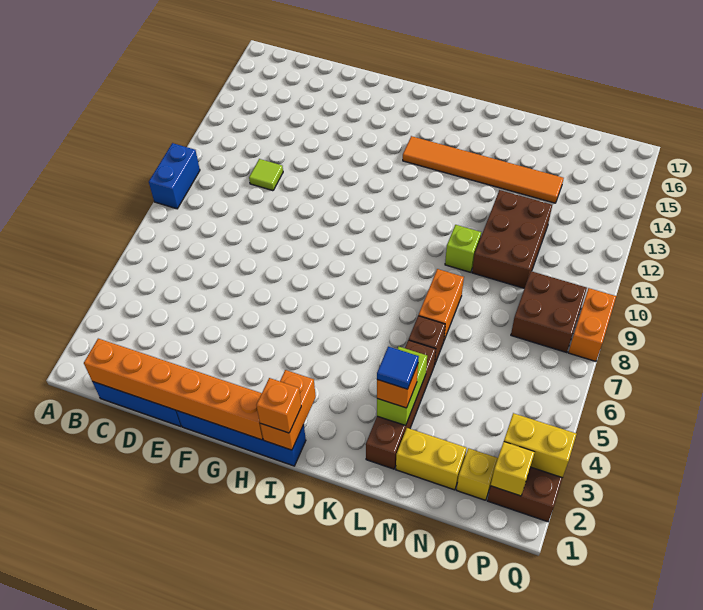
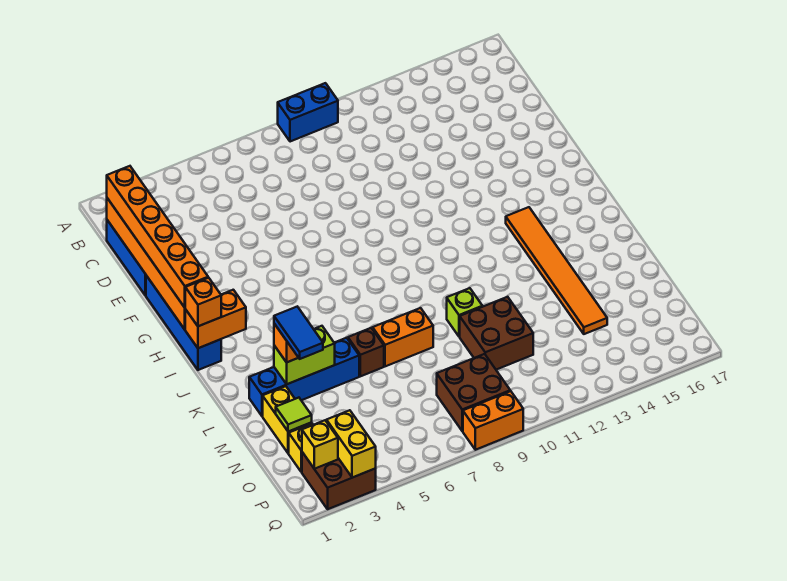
none -> orange 1x6 brick [107,166,208,307]
lime 1x1 tile [249,159,283,191] -> lime 1x1 tile moved to [276,398,312,432]
brown 1x4 brick [366,340,436,469] -> blue 1x4 brick [249,338,359,416]
blue 1x1 tile [377,347,419,389] -> blue 1x2 tile [274,307,323,359]
brown 2x3 brick [472,190,552,288] -> brown 2x2 brick [460,297,533,370]

